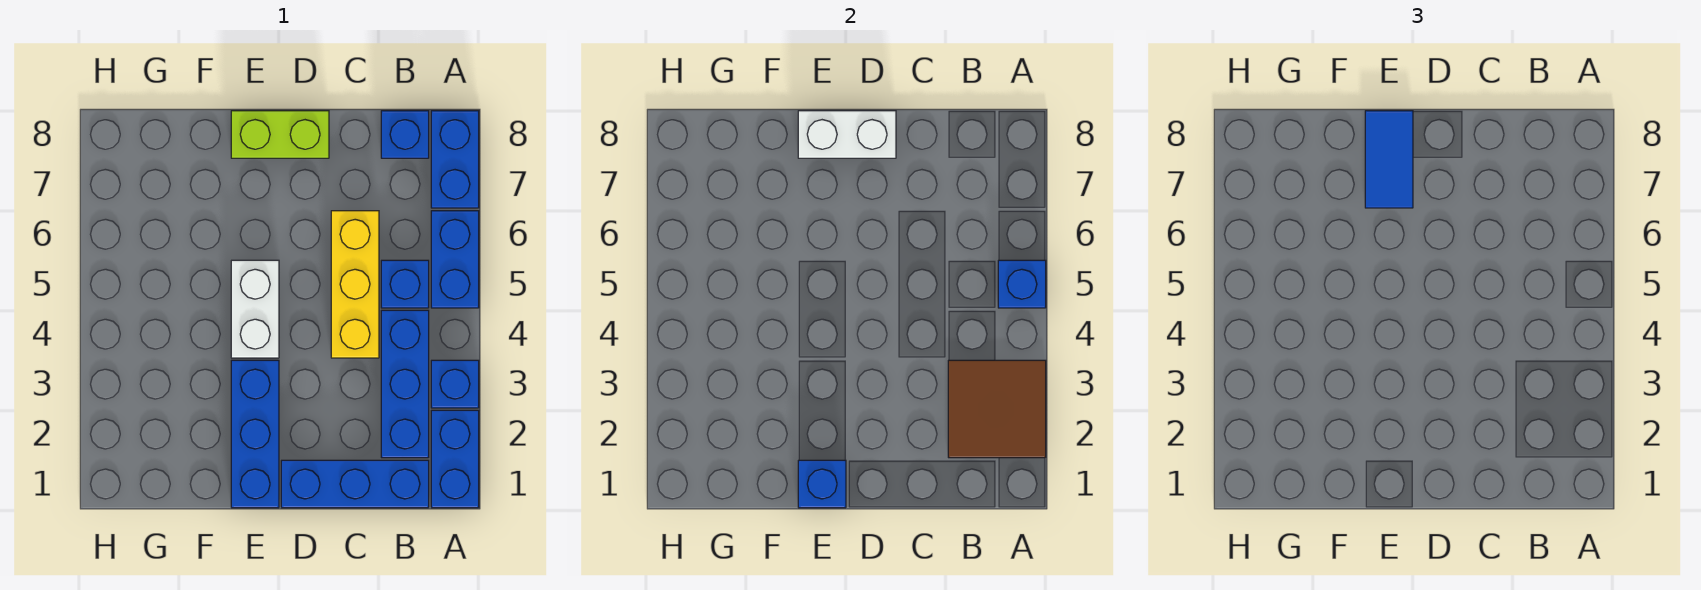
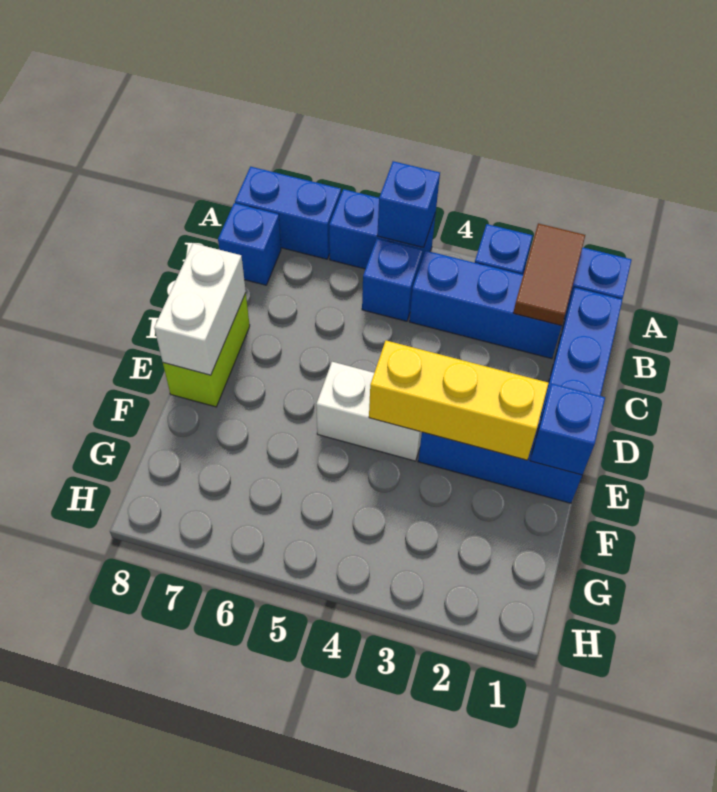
brown 2x2 tile [948,360,1046,458] -> brown 1x2 tile [513,223,585,326]
yellow 1x3 brick [331,211,379,358] -> yellow 1x3 brick moved to [369,341,548,460]
blue 1x2 tile [1365,111,1413,208] -> none

